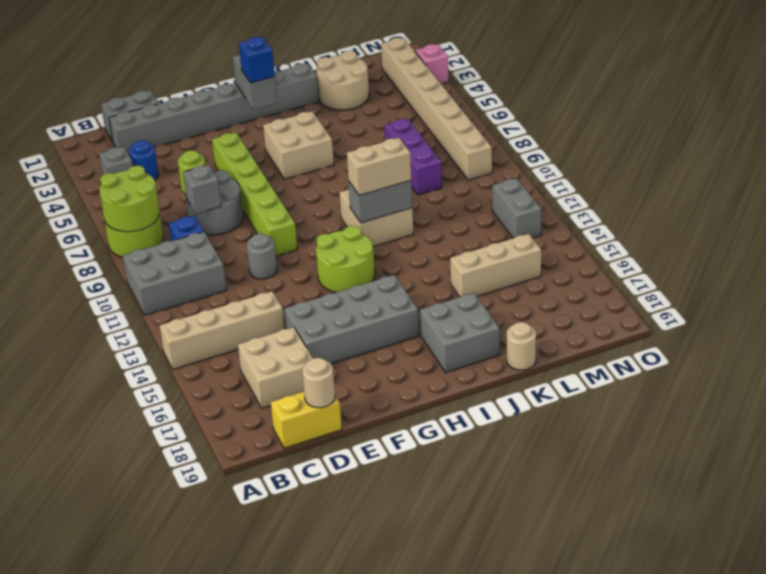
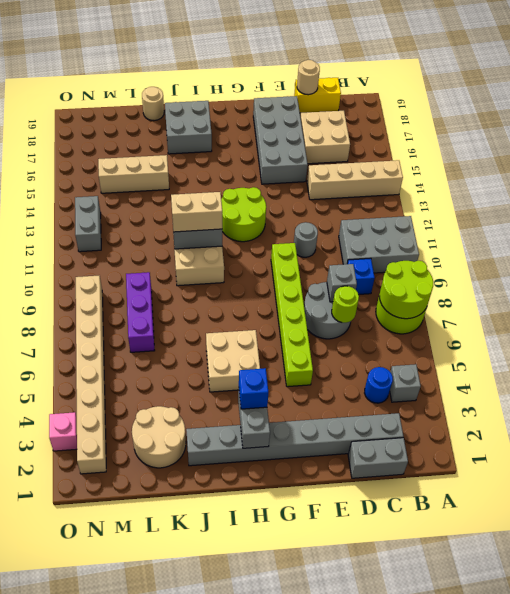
grey 2x4 brick [284,275,419,364] -> grey 2x4 brick turned to [253,96,308,184]

